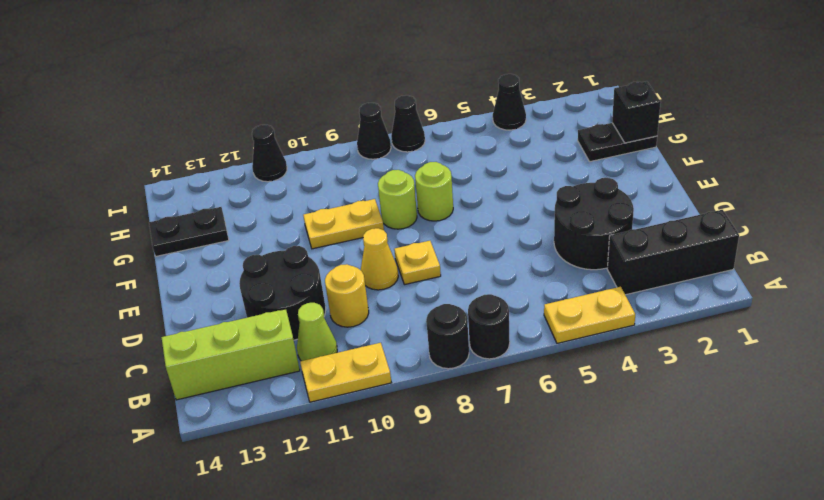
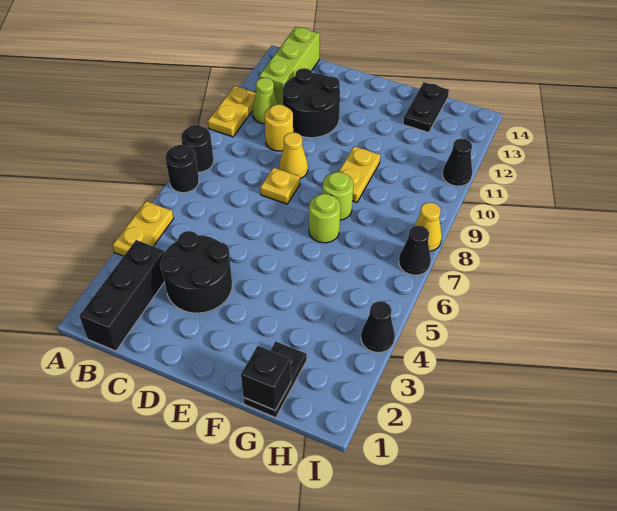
black 1x1 cone [357,103,391,159] -> yellow 1x1 cone [414,202,442,251]

